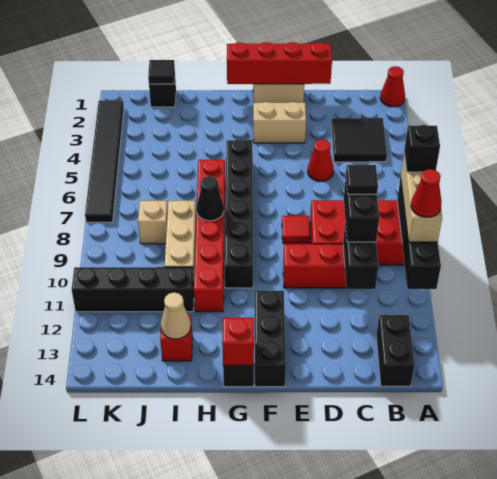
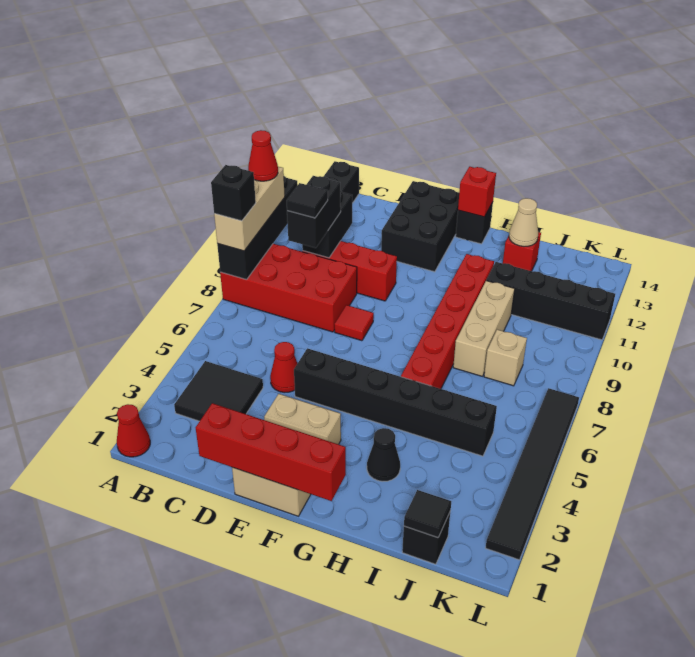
black 1x3 brick [255,291,286,387] -> black 2x3 brick [381,181,459,272]
black 1x6 brick [225,139,253,288] -> black 1x6 brick turned to [294,348,497,456]
black 1x1 cone [196,176,224,221] -> black 1x1 cone moved to [367,428,400,481]

